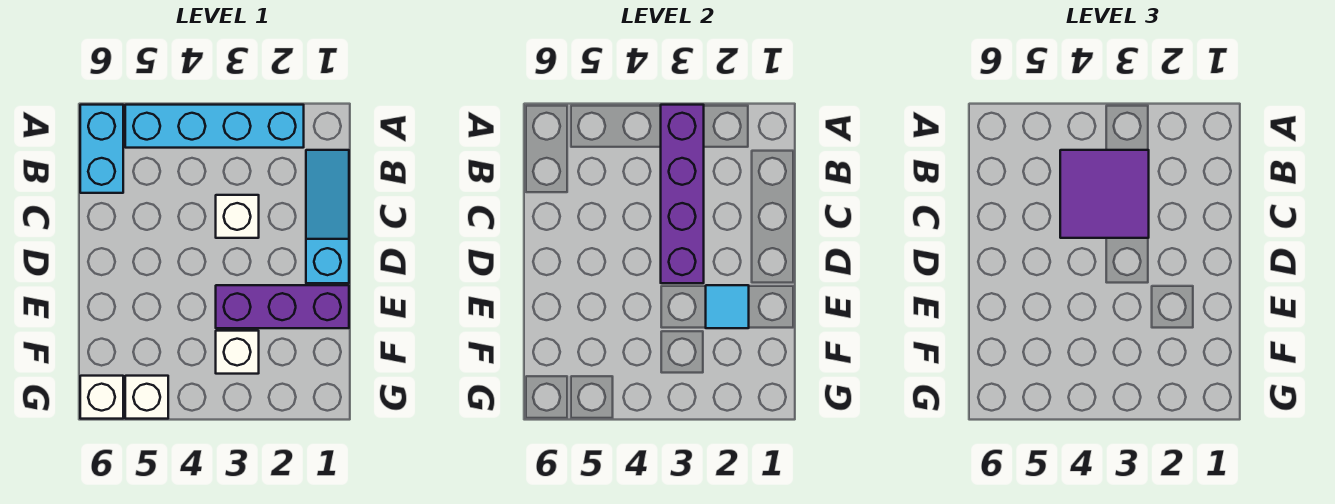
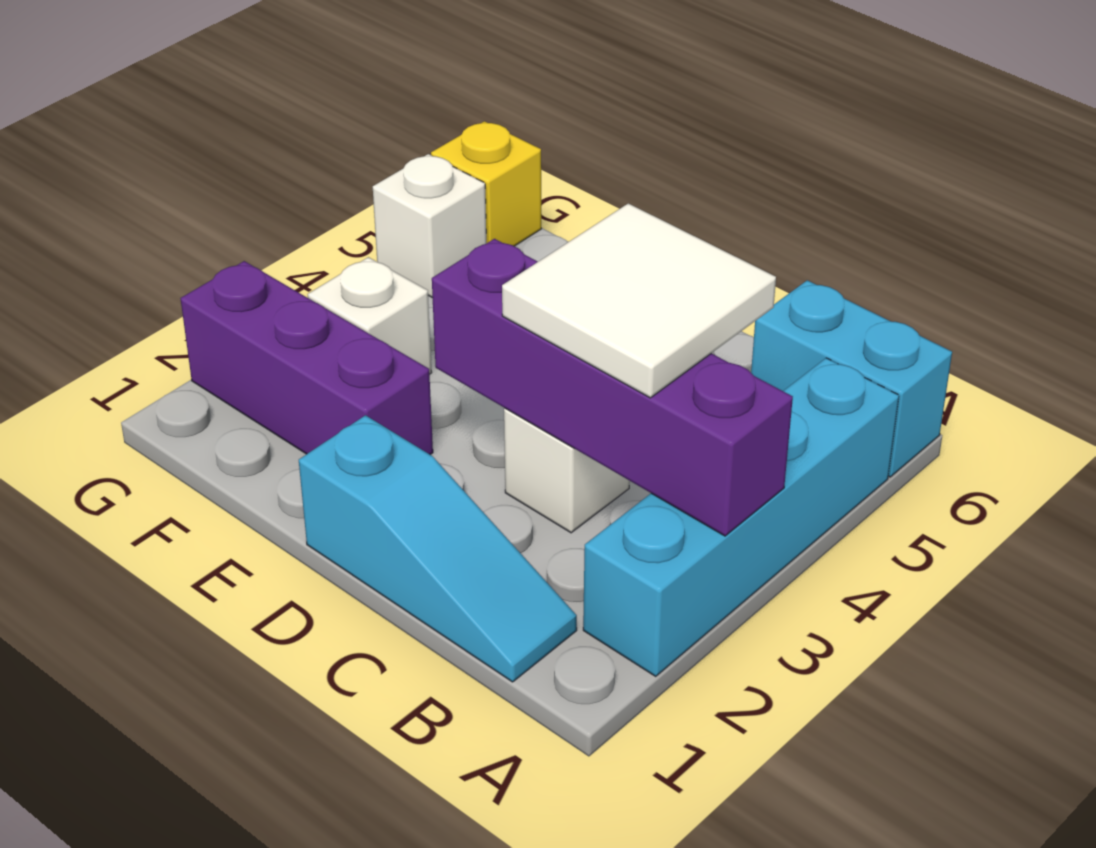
purple 2x2 tile [1060,150,1149,238] -> white 2x2 tile [502,203,776,398]
purple 1x3 brick [216,285,349,328] -> purple 1x3 brick turned to [180,261,433,454]
cyan 1x1 tile [706,285,749,328] -> none
white 1x1 brick [80,376,123,419] -> yellow 1x1 brick [431,121,541,246]

